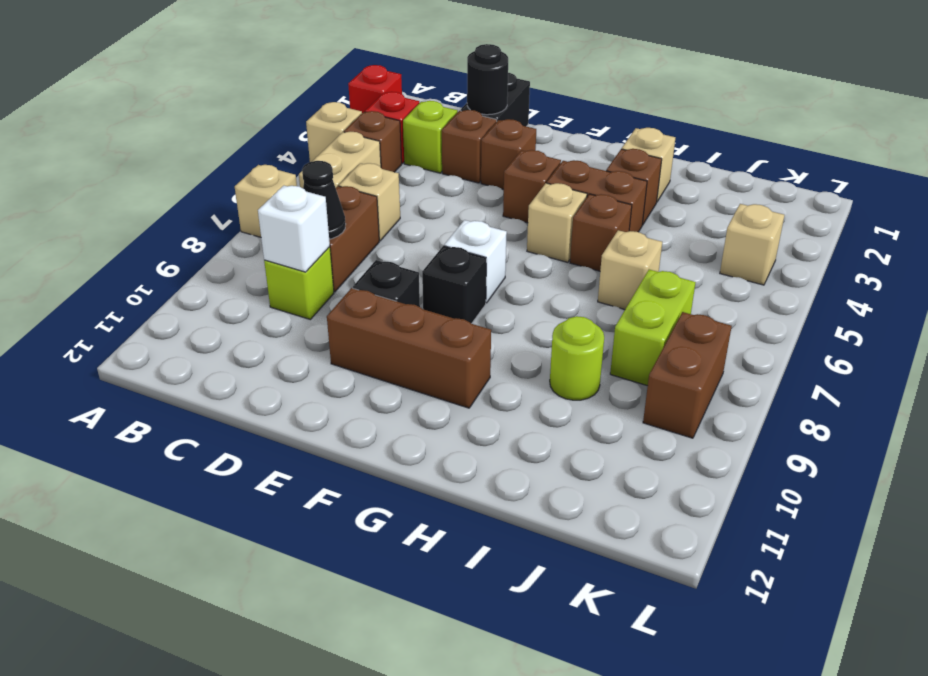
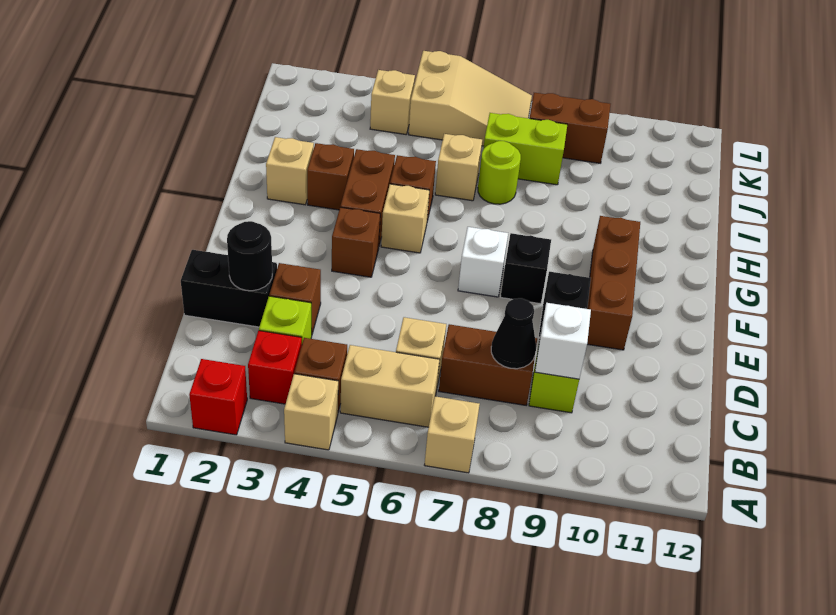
brown 1x1 brick [481,119,536,189] -> none
lime 1x1 round brick [550,316,604,400] -> lime 1x1 round brick moved to [478,141,521,204]
none -> tan 2x3 slope [409,51,532,146]

